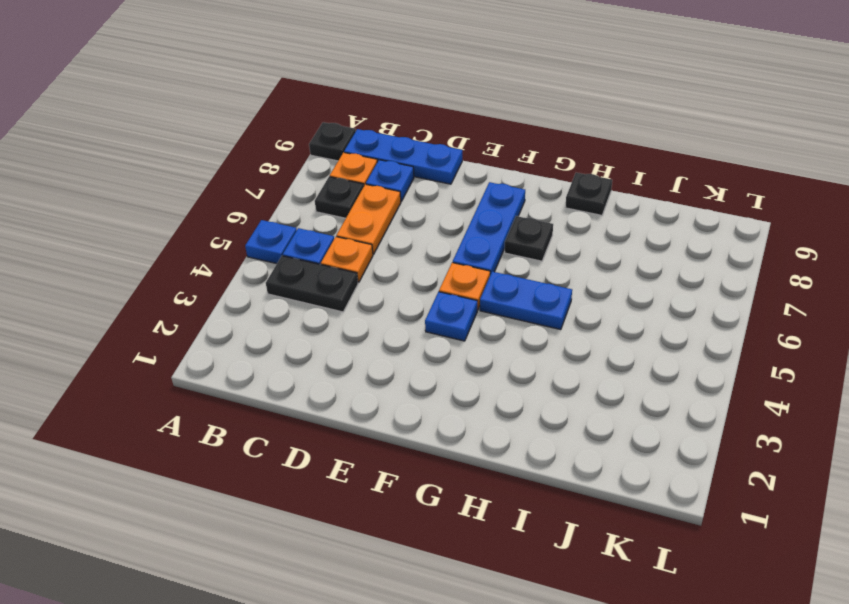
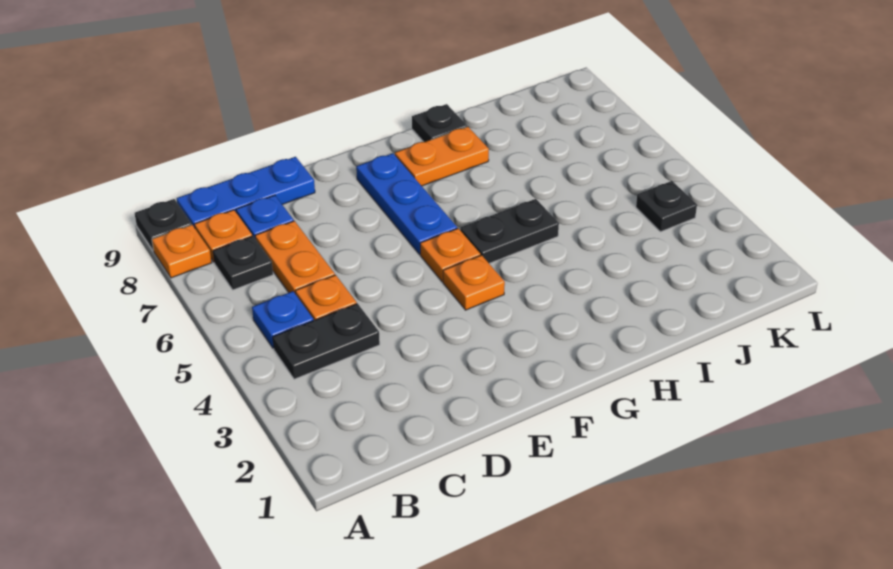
blue 1x1 plate [245,220,297,264] -> none
none -> orange 1x1 plate [152,225,212,278]
blue 1x1 plate [425,292,477,341] -> orange 1x1 plate [443,255,505,310]
blue 1x2 plate [480,272,572,330] -> black 1x2 plate [460,199,559,263]
black 1x1 plate [505,216,553,261] -> black 1x1 plate moved to [636,181,697,232]
none -> orange 1x2 plate [395,127,489,186]

